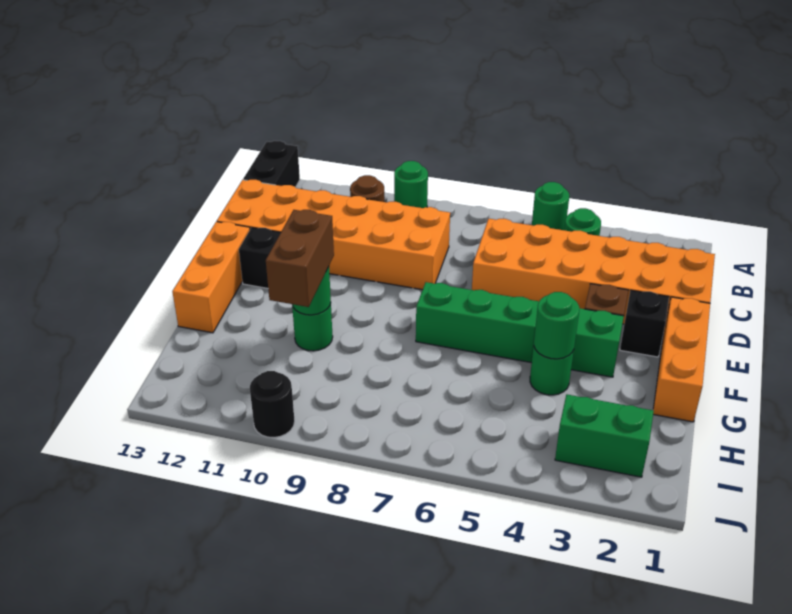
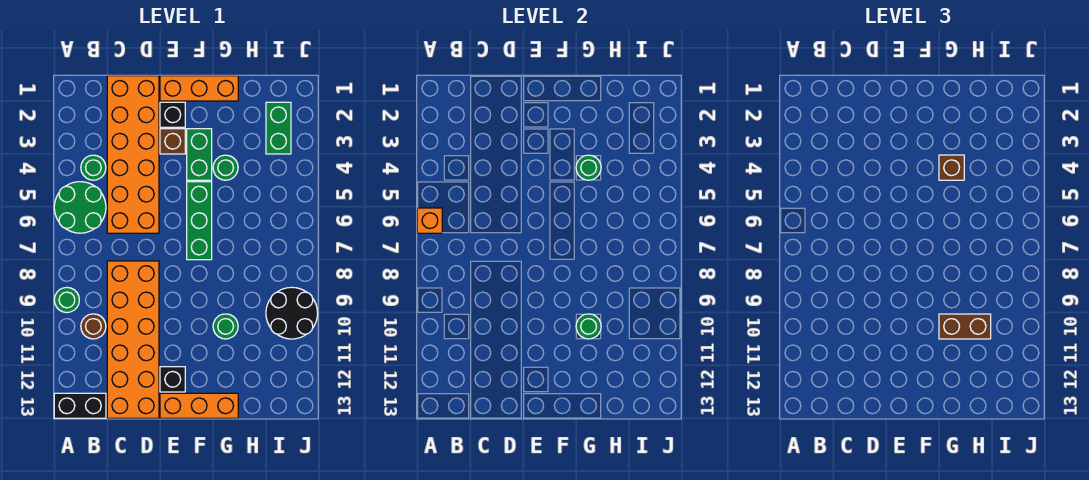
green 1x1 round brick [532,182,569,230] -> green 2x2 round brick [54,182,106,233]
none -> orange 1x1 brick [417,208,442,233]
none -> brown 1x1 brick [939,155,964,180]
black 1x1 round brick [250,371,295,438] -> black 2x2 round brick [266,287,318,339]

